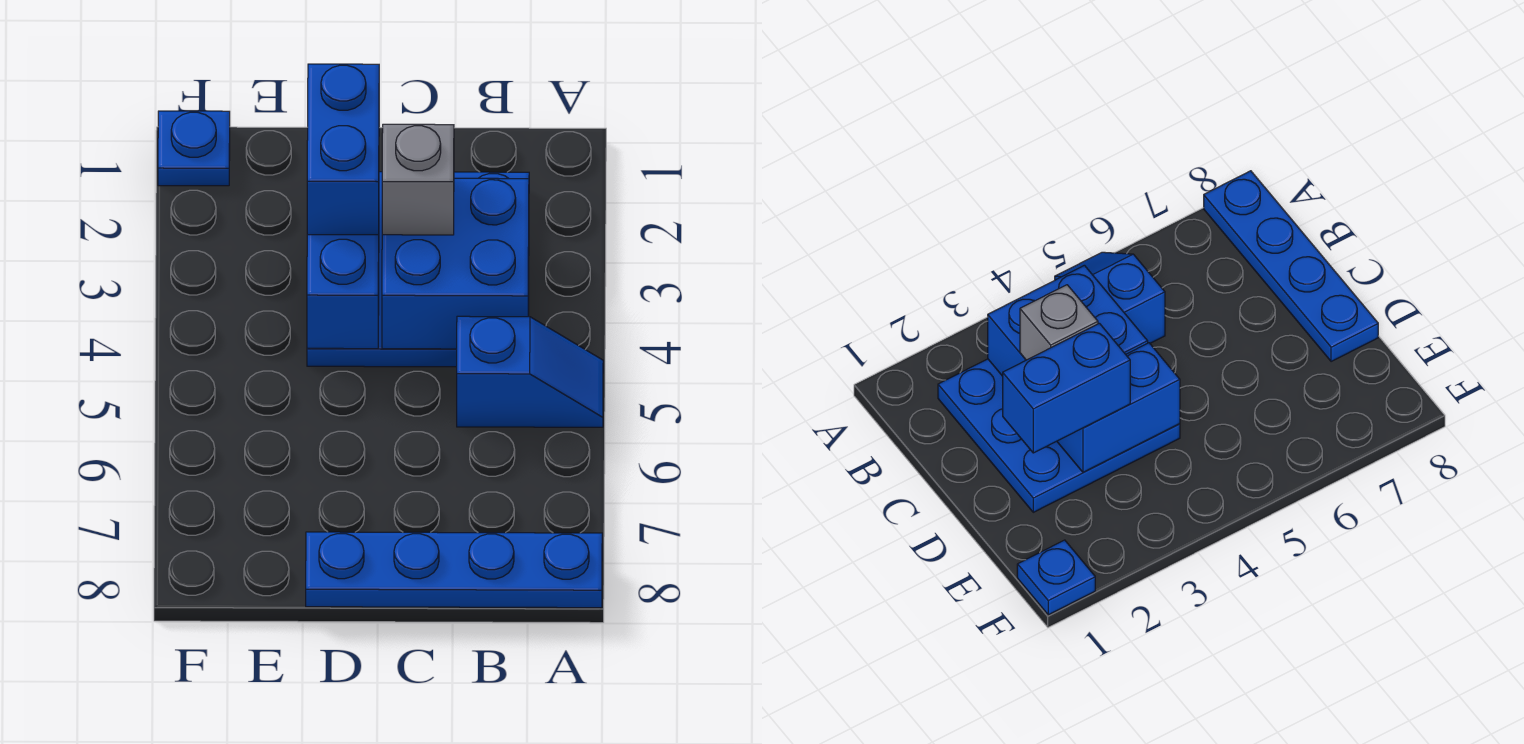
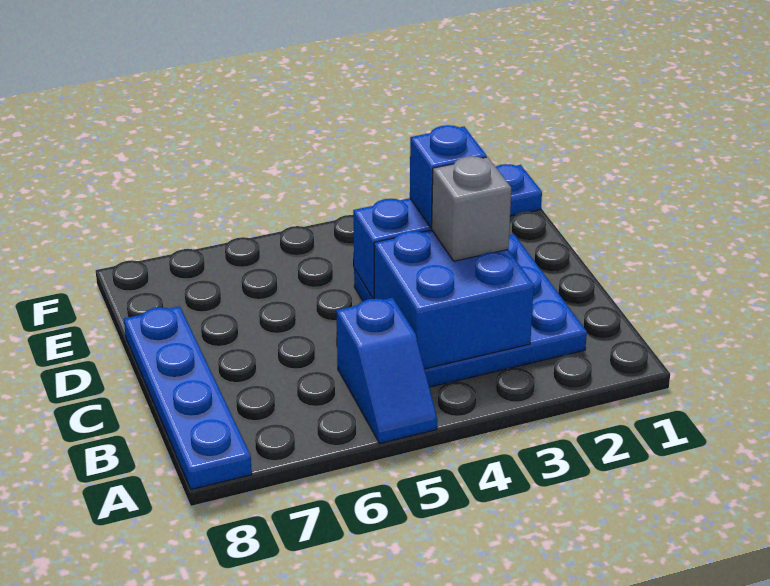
blue 1x2 brick [307,64,379,235] -> blue 1x1 brick [410,125,487,228]

